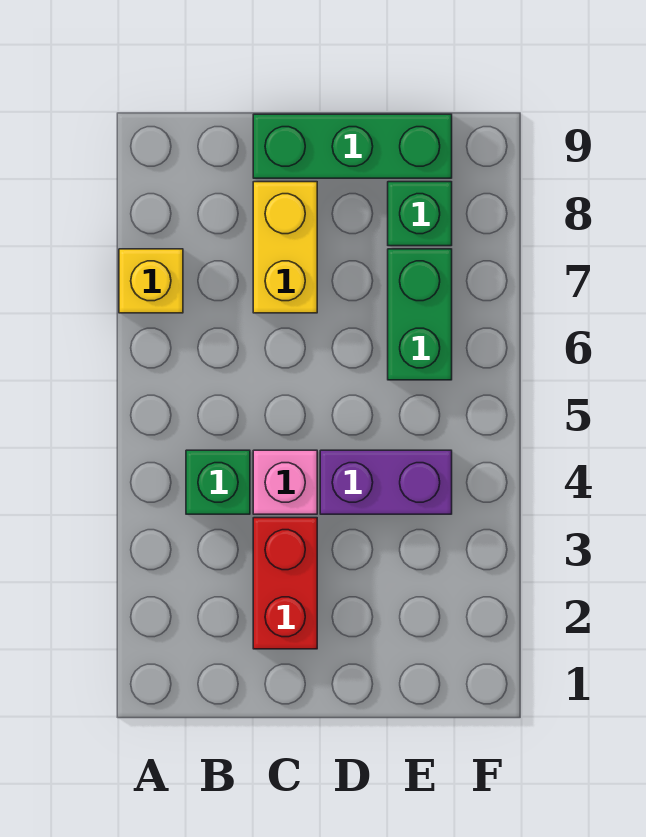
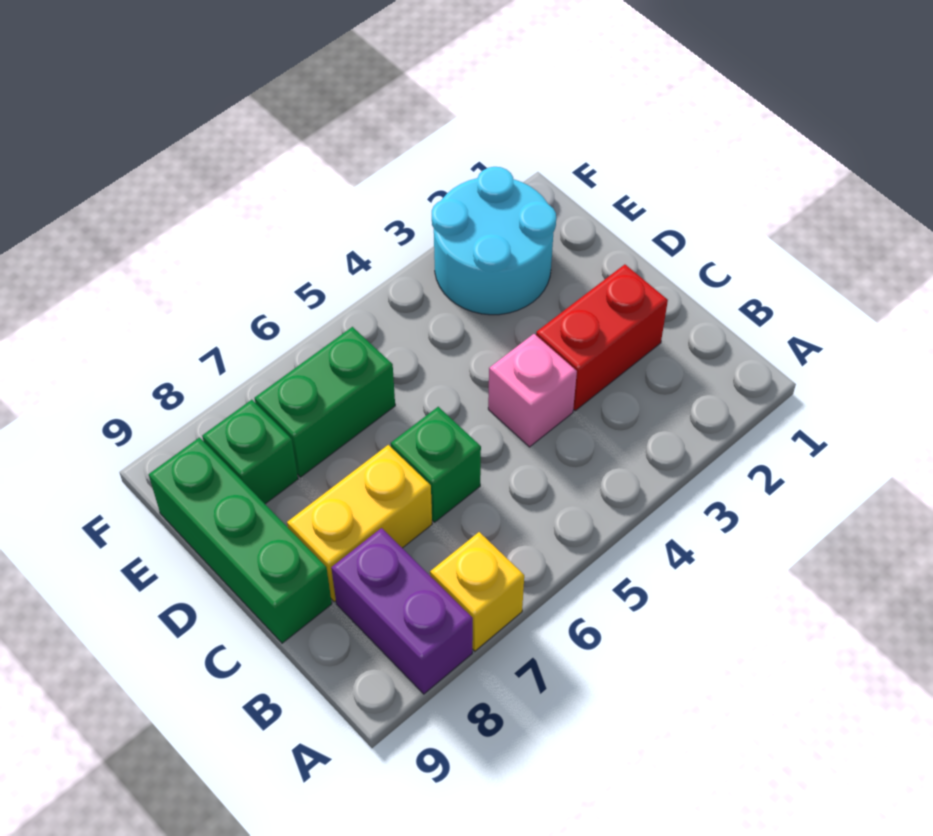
green 1x1 brick [186,450,250,514] -> green 1x1 brick moved to [391,407,481,522]
purple 1x2 brick [320,450,452,514] -> purple 1x2 brick moved to [331,528,473,694]
none -> cyan 2x2 round brick [432,167,556,315]

